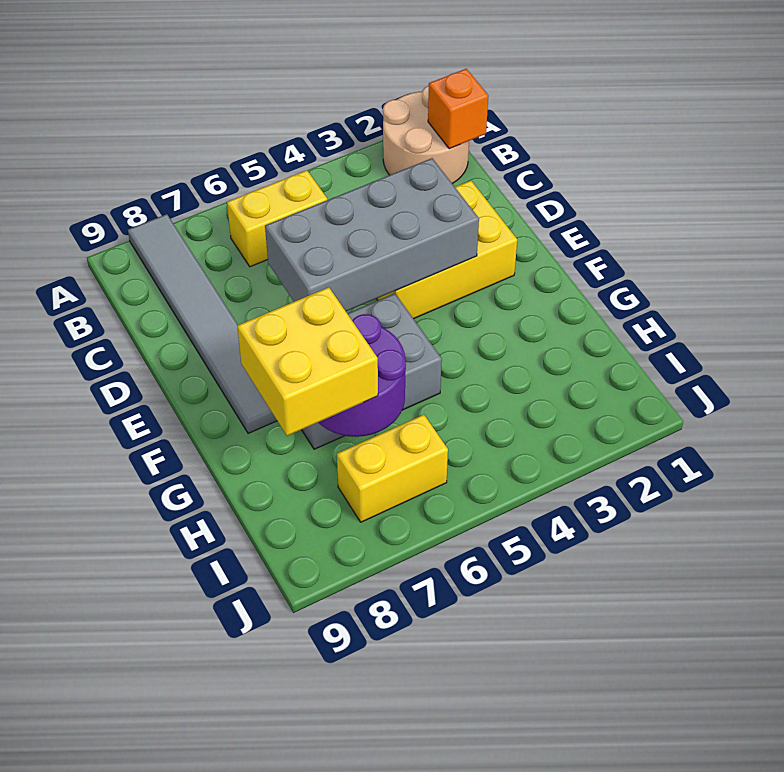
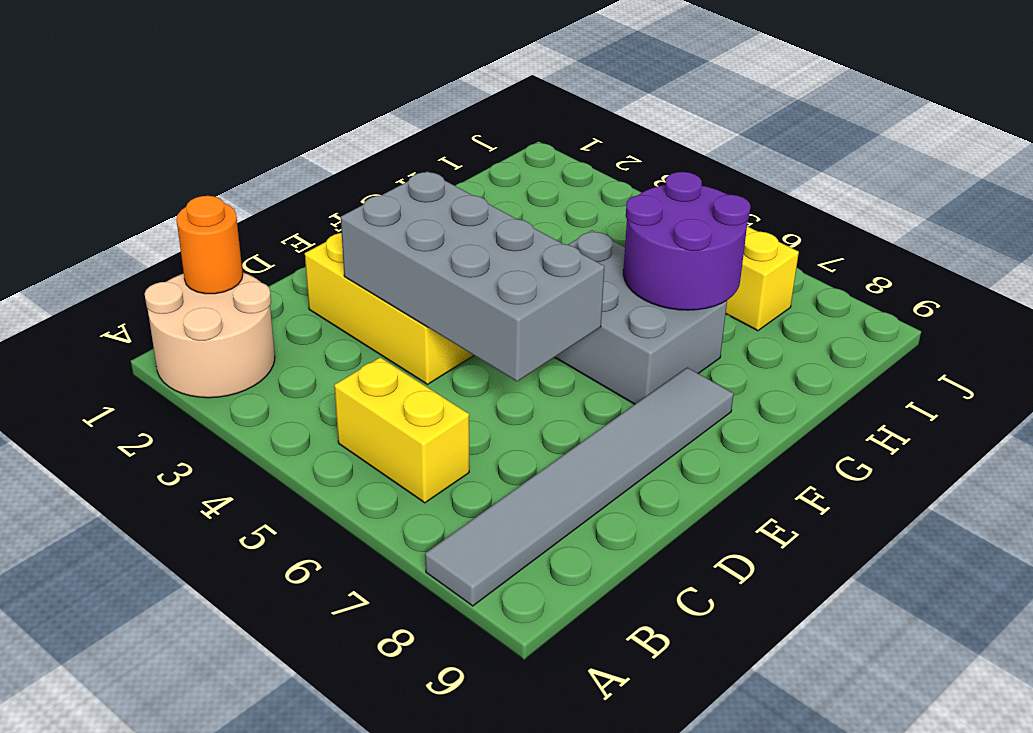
orange 1x1 brick [428,69,488,149] -> orange 1x1 round brick [177,196,243,294]
yellow 2x2 brick [237,287,378,436] -> none

